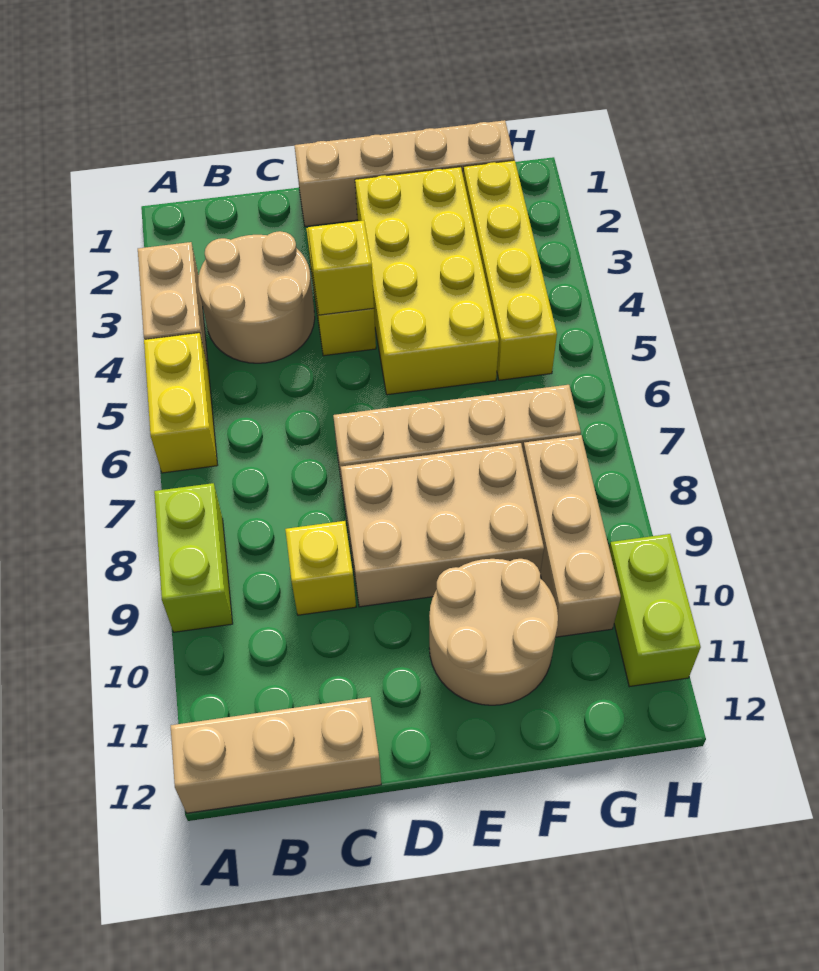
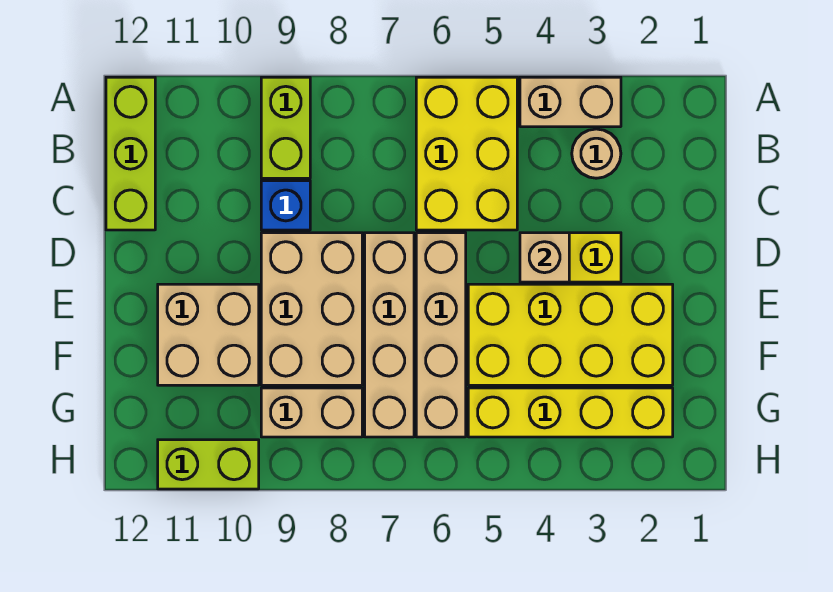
yellow 1x2 brick [144,333,217,473] -> yellow 2x3 brick [416,77,517,230]
lime 1x2 brick [154,483,233,632] -> lime 1x2 brick turned to [261,77,310,178]
tan 1x3 brick [171,697,381,813] -> lime 1x3 brick [106,77,155,230]
tan 2x2 round brick [198,231,315,363] -> tan 1x1 round brick [572,129,621,178]
yellow 1x1 brick [285,521,356,615] -> blue 1x1 brick [261,181,310,230]
tan 1x4 brick [294,120,514,227] -> tan 1x4 brick moved to [416,233,466,437]
yellow 1x1 brick [308,220,374,315] -> tan 1x1 brick [520,233,569,282]
tan 2x2 round brick [429,559,558,705] -> tan 2x2 brick [158,284,259,385]
tan 1x3 brick [523,435,621,637] -> tan 1x2 brick [261,388,362,437]

